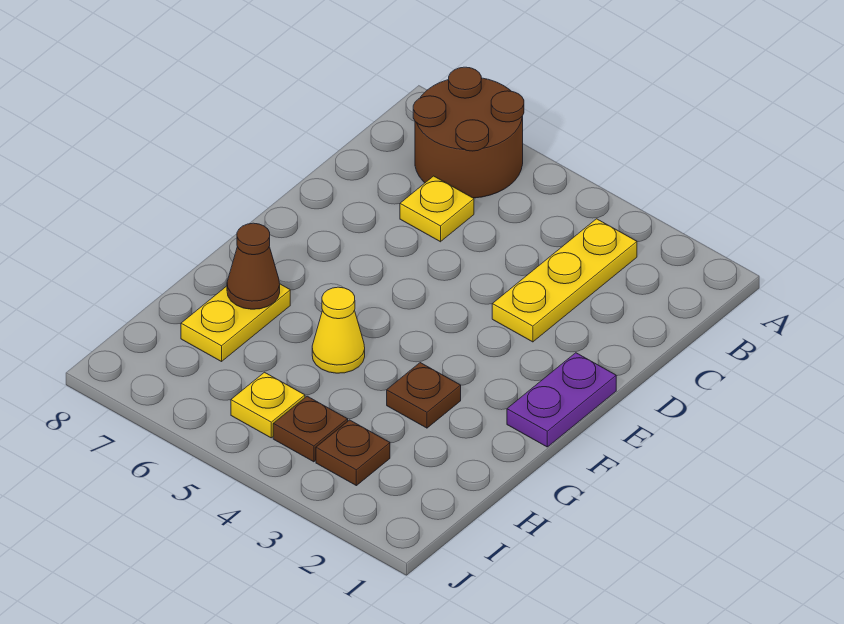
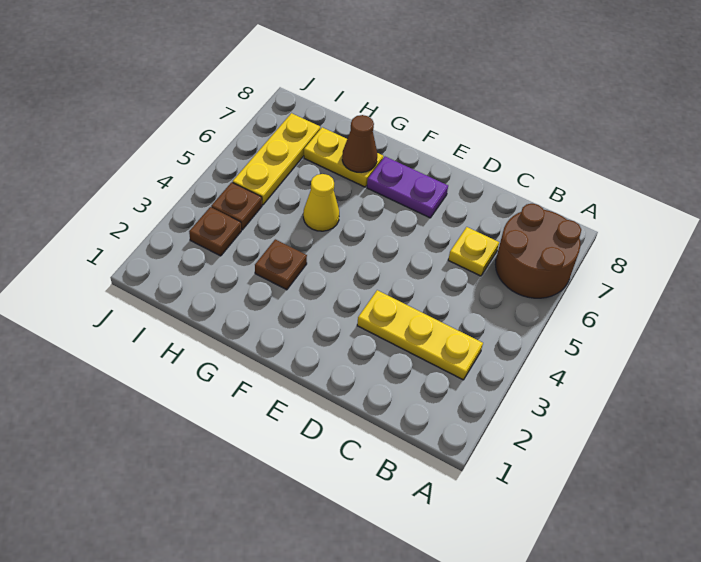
purple 1x2 plate [507,353,616,447] -> purple 1x2 plate moved to [367,157,448,218]
yellow 1x1 plate [231,372,305,438] -> yellow 1x3 plate [233,113,320,205]

